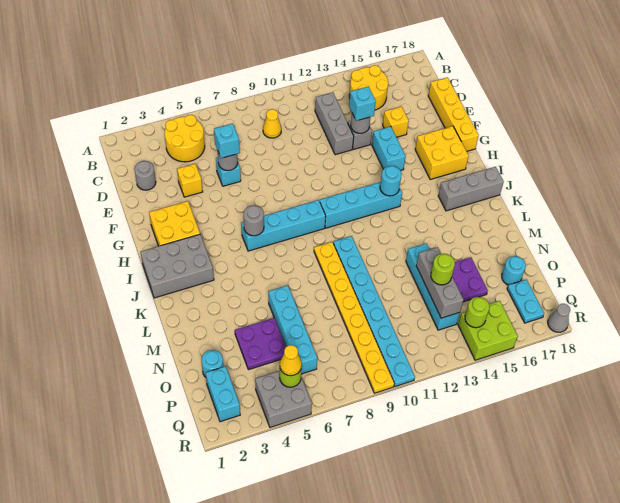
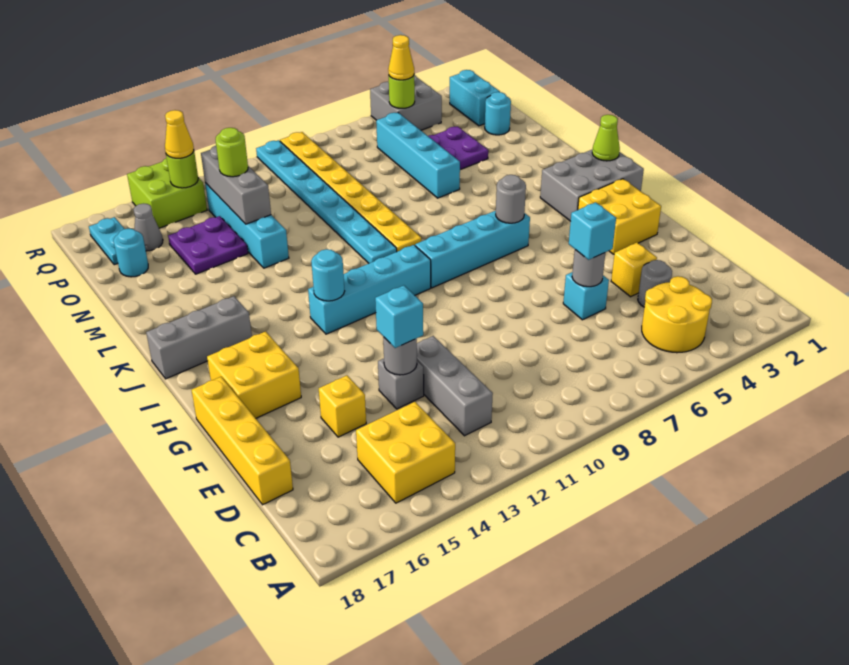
yellow 2x2 round brick [349,65,388,110] -> yellow 2x2 brick [356,402,455,503]
yellow 1x1 cone [263,109,281,138] -> yellow 1x1 cone moved to [165,110,194,158]
grey 1x1 round brick [134,161,156,190] -> grey 1x1 round brick moved to [638,260,672,307]
cyan 1x2 brick [372,126,406,171] -> none
none -> lime 1x1 cone [592,115,620,161]
grey 1x1 cone [548,304,570,332] -> grey 1x1 cone moved to [134,204,163,251]

